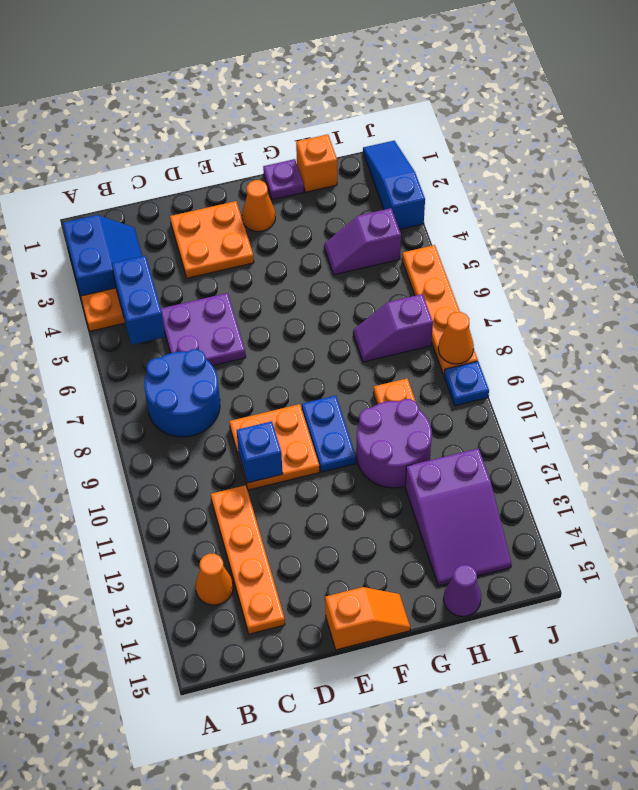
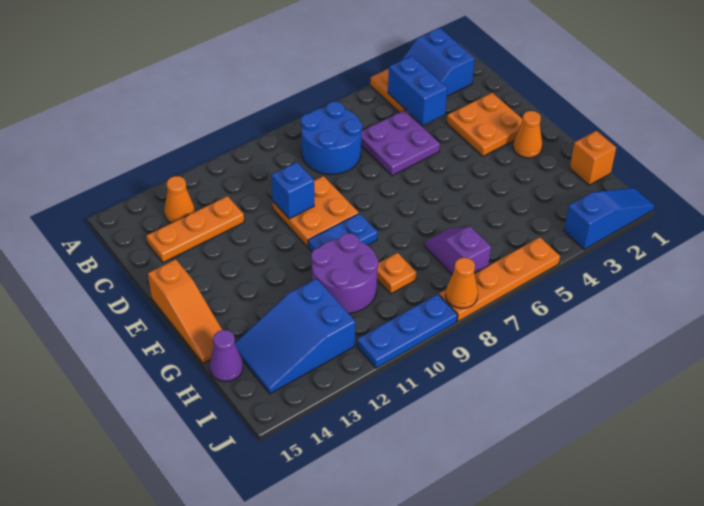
blue 2x2 slope [63,215,142,297] -> blue 2x2 slope turned to [401,28,475,96]
blue 1x2 brick [112,256,165,345] -> blue 1x2 brick turned to [388,56,447,125]
orange 1x4 plate [211,485,285,634] -> orange 1x3 plate [146,196,244,263]
orange 1x2 slope [325,587,410,650] -> orange 1x3 slope [148,259,222,363]
purple 1x1 plate [263,159,304,200] -> none
purple 1x2 slope [324,208,401,275] -> none
purple 2x3 slope [405,448,512,586] -> blue 2x3 slope [235,279,355,394]
blue 1x1 plate [444,361,489,406] -> blue 1x3 plate [357,294,457,368]

